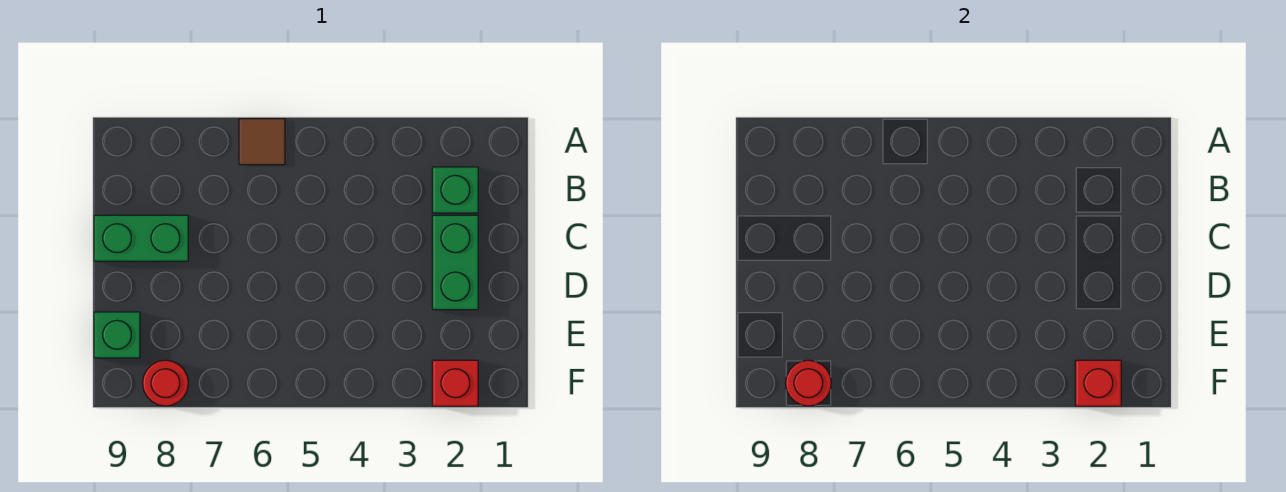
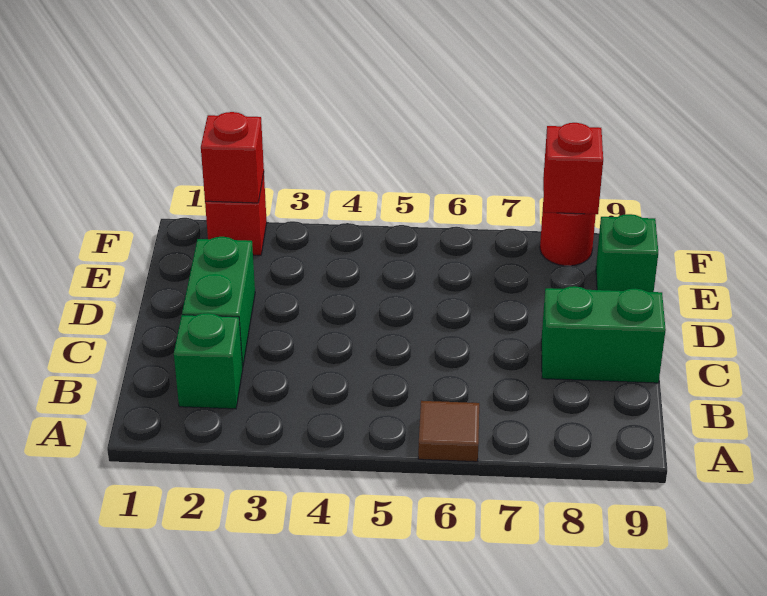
red 1x1 round brick [785,360,831,406] -> red 1x1 brick [543,123,603,214]

